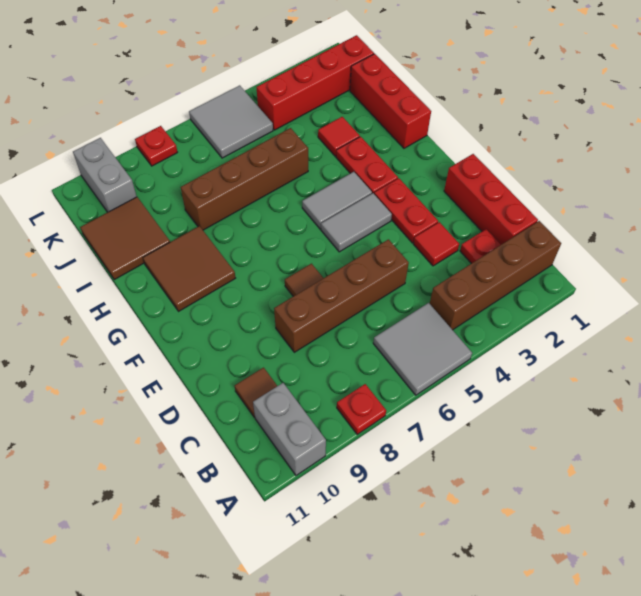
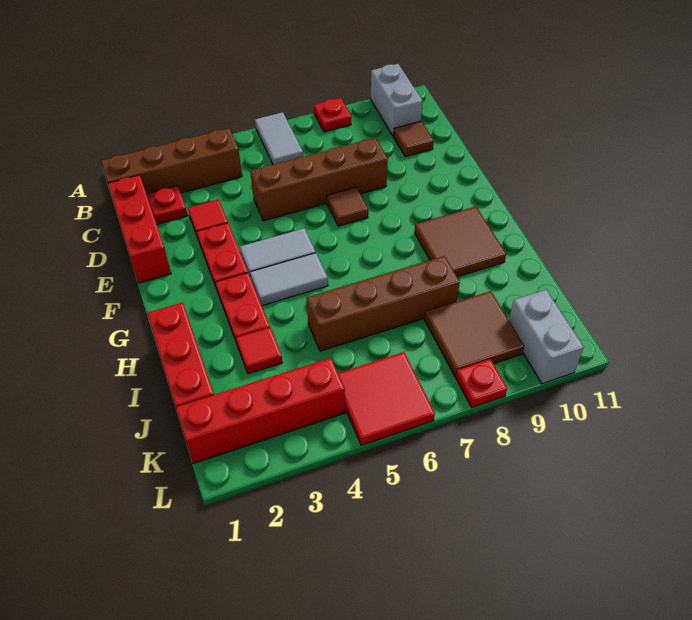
grey 2x2 tile [373,303,472,395] -> grey 1x2 tile [255,112,303,165]
brown 2x2 tile [80,197,170,280] -> brown 2x2 tile moved to [425,291,524,376]
grey 2x2 tile [189,85,273,158] -> red 2x2 tile [338,352,435,445]

